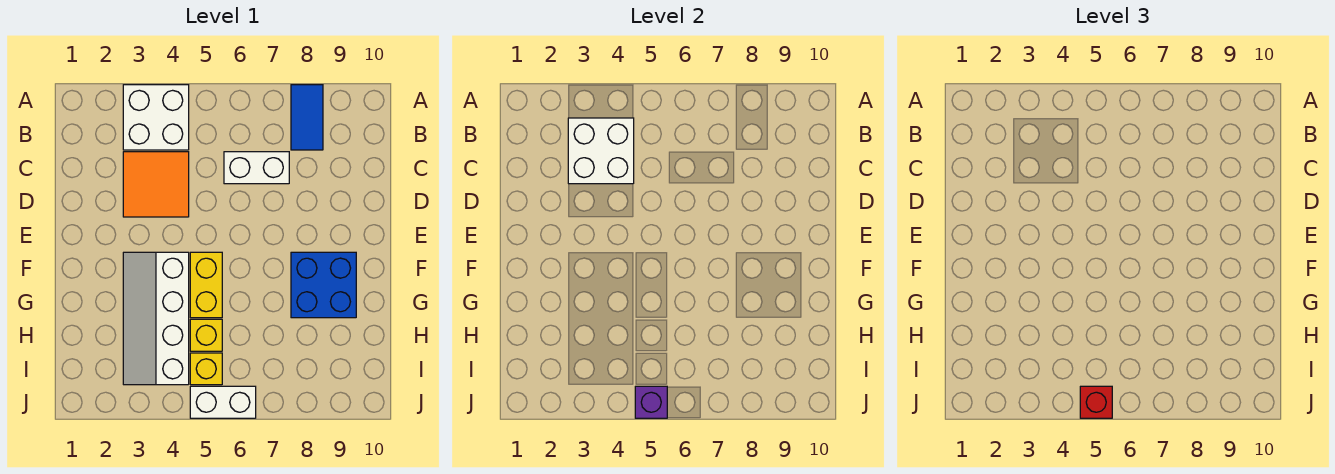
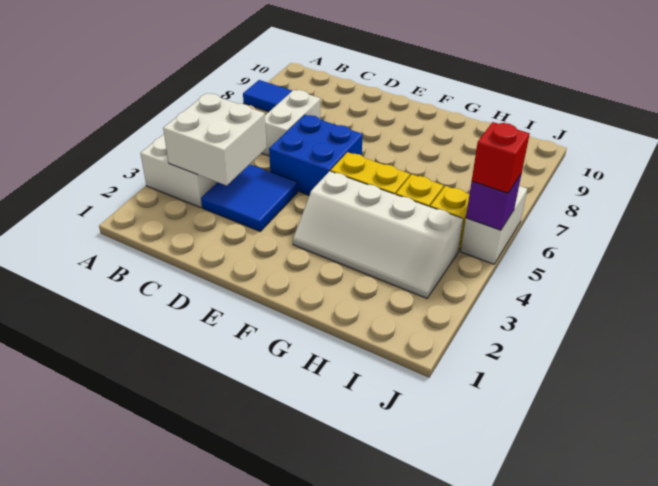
orange 2x2 tile [123,152,189,217] -> blue 2x2 tile [201,164,298,231]
blue 2x2 brick [291,252,356,318] -> blue 2x2 brick moved to [269,115,363,195]

